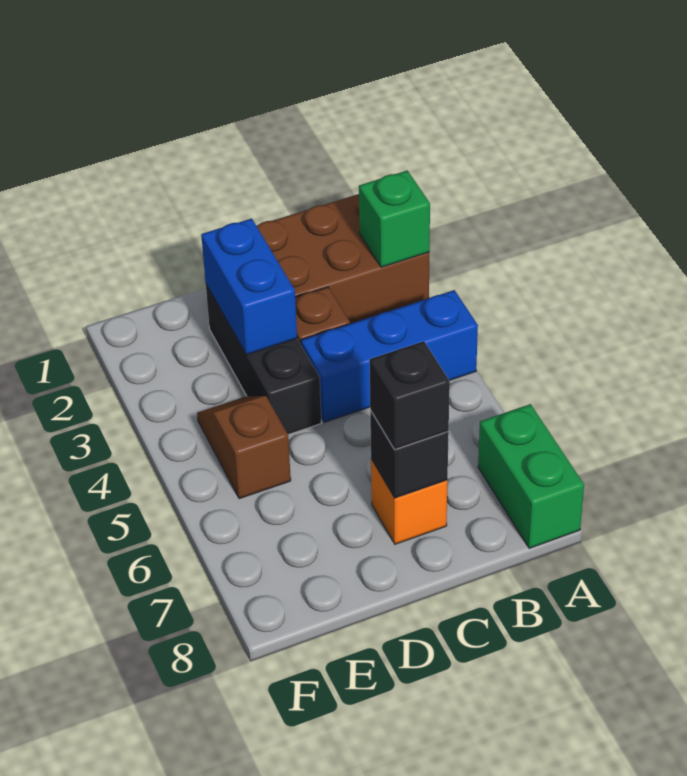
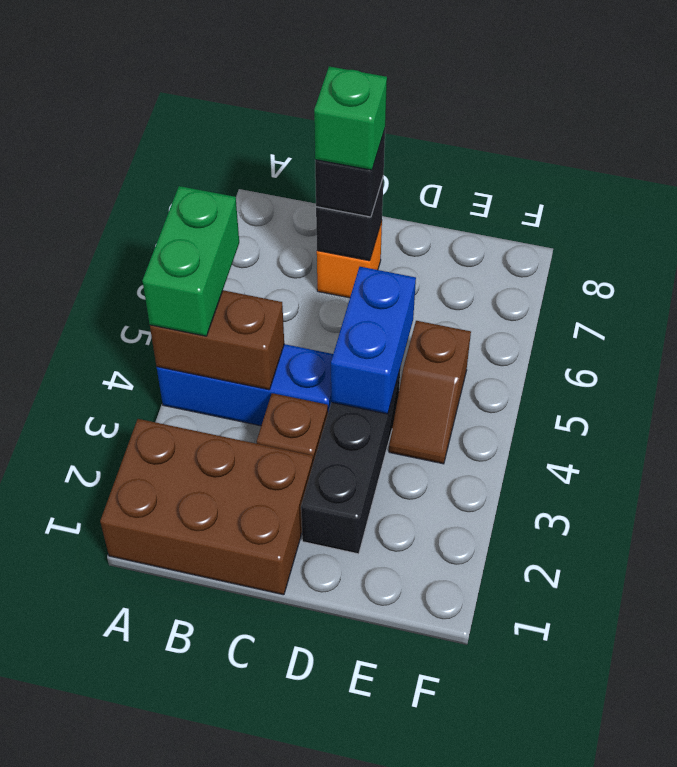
green 1x1 brick [359,171,430,267] -> green 1x1 brick moved to [314,66,387,170]
none -> brown 1x2 brick [150,290,284,390]
green 1x2 brick [478,404,584,548] -> green 1x2 brick moved to [142,186,239,336]
blue 1x2 brick [201,219,297,355] -> blue 1x2 brick moved to [331,267,416,414]

